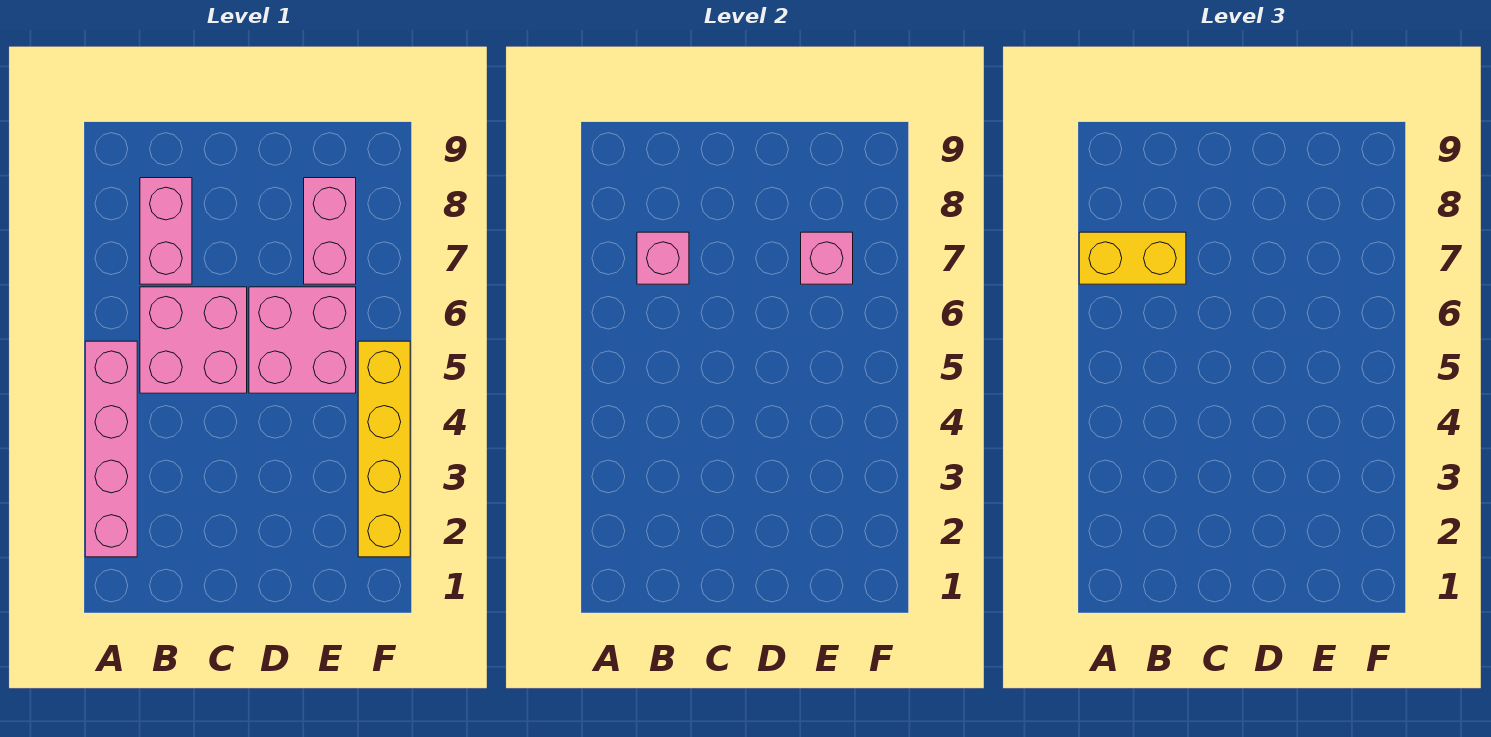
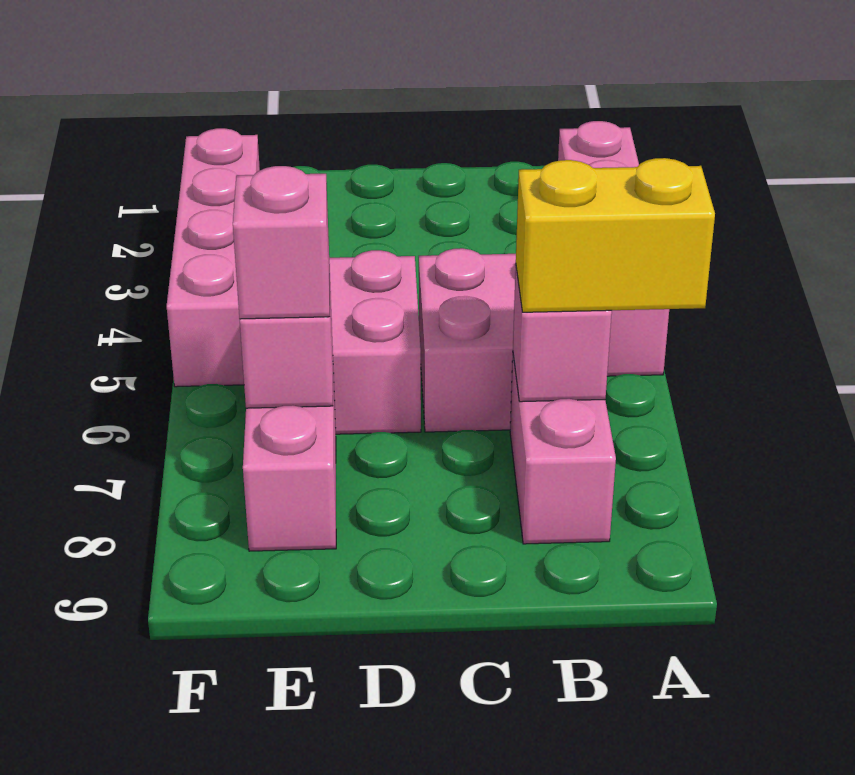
none -> pink 1x1 brick [233,166,330,319]
yellow 1x4 brick [358,341,410,557] -> pink 1x4 brick [167,128,260,387]

